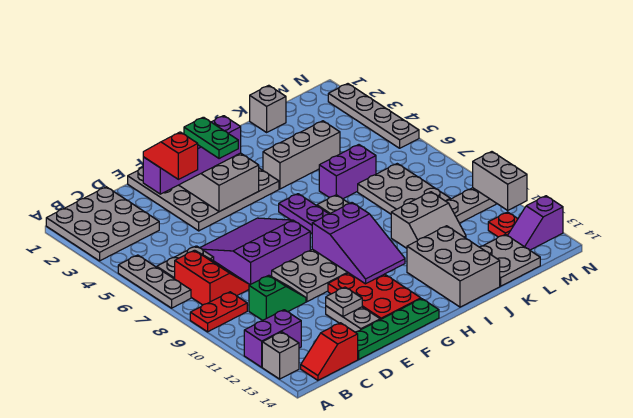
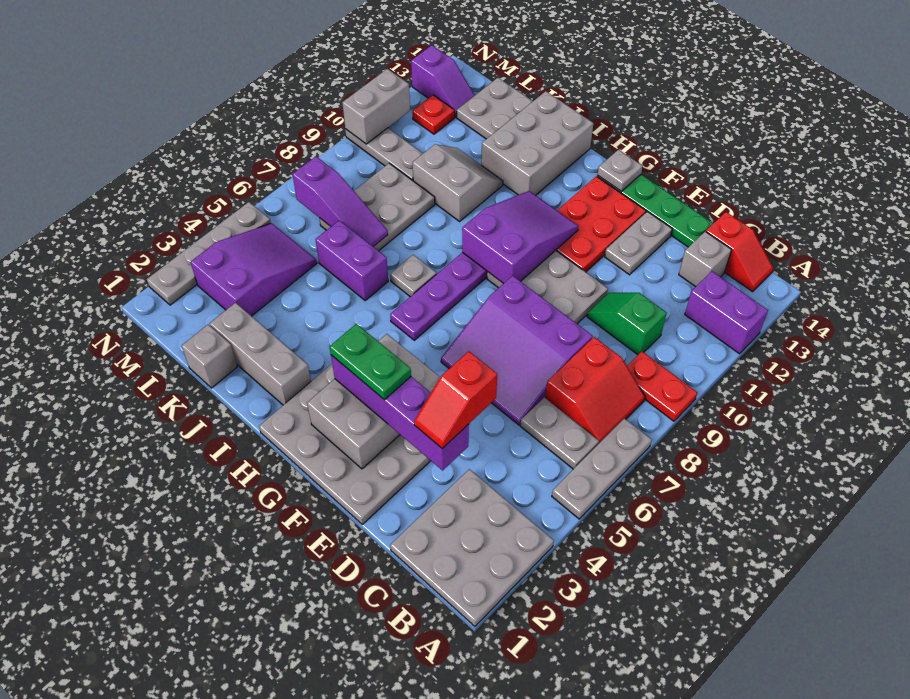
grey 1x1 brick [262,332,299,379] -> grey 1x1 brick moved to [679,232,732,287]
red 2x2 slope [175,250,250,305] -> red 2x2 slope turned to [545,337,645,443]
grey 1x1 plate [326,287,362,317] -> grey 1x1 plate moved to [597,150,643,191]
green 1x2 plate [184,117,238,159] -> green 1x2 plate turned to [330,324,411,400]
grey 1x3 brick [263,121,340,189] -> grey 1x3 brick moved to [210,303,311,405]
none -> purple 1x3 slope [292,156,388,247]
none -> purple 2x3 slope [191,223,317,316]

